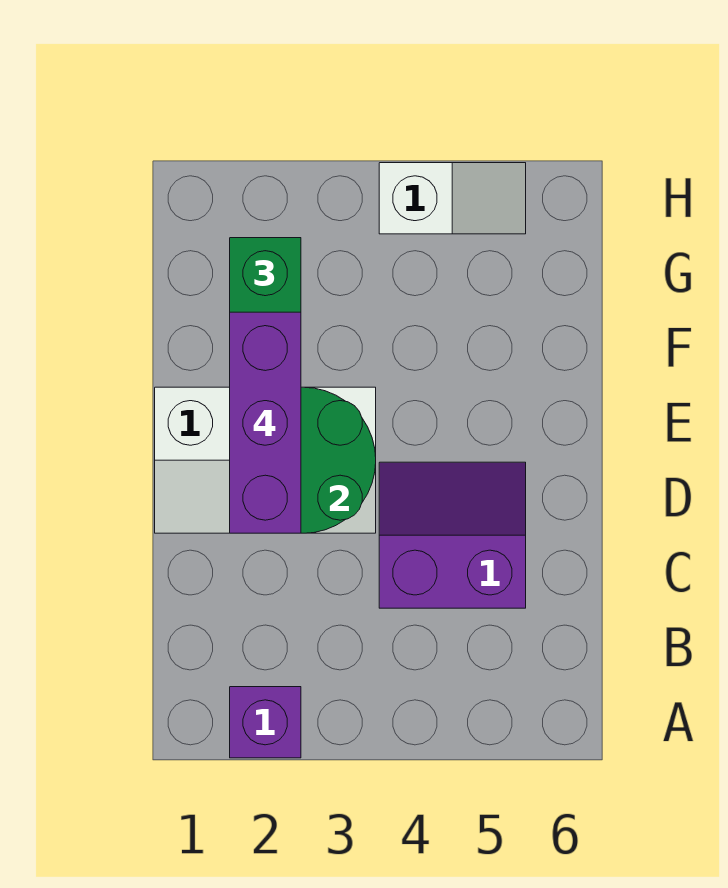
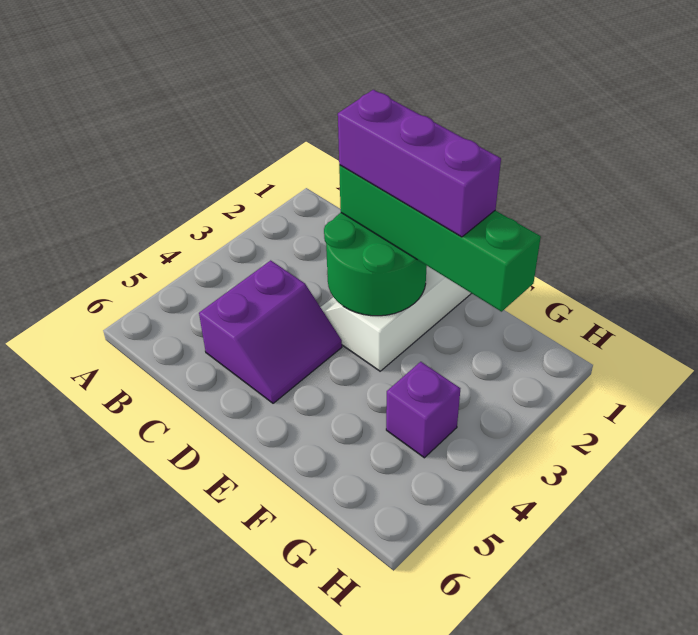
purple 1x1 brick [230,687,301,758] -> purple 1x1 brick moved to [386,362,460,458]
white 1x2 slope [379,163,526,234] -> none

